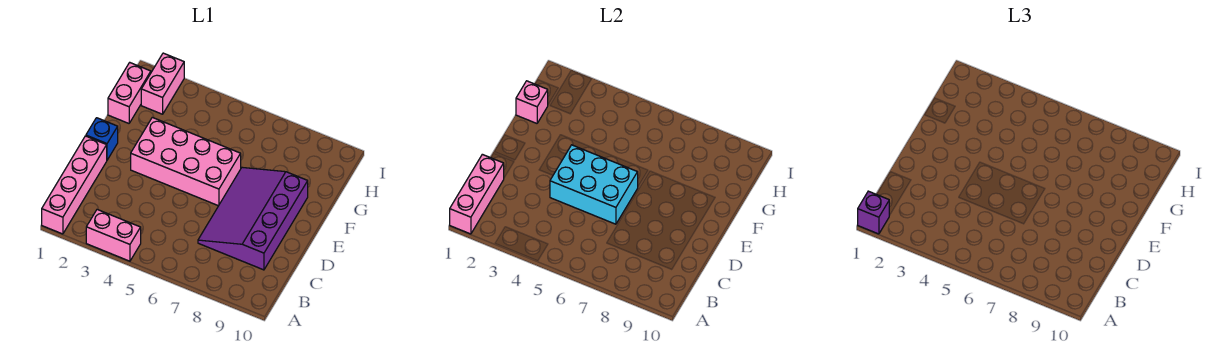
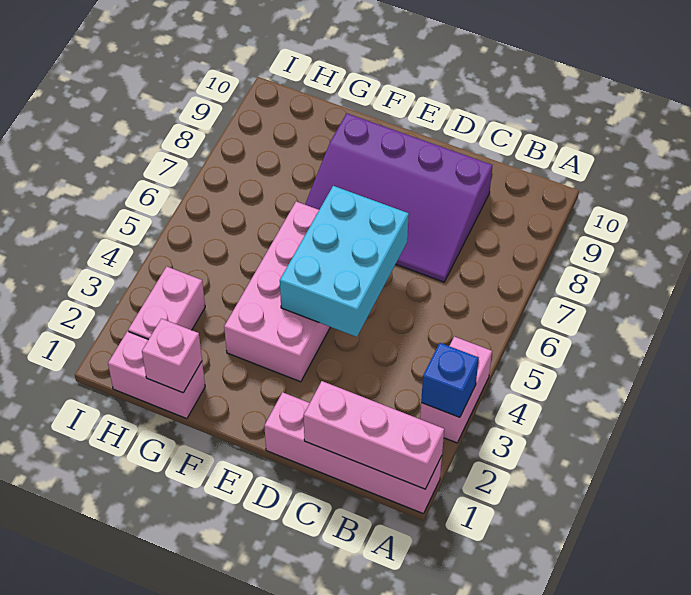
purple 1x1 brick [858,191,889,234] -> none
blue 1x1 brick [86,118,118,160] -> blue 1x1 brick moved to [421,343,479,417]
pink 1x2 brick [141,53,184,114] -> pink 1x2 brick turned to [128,267,205,340]

